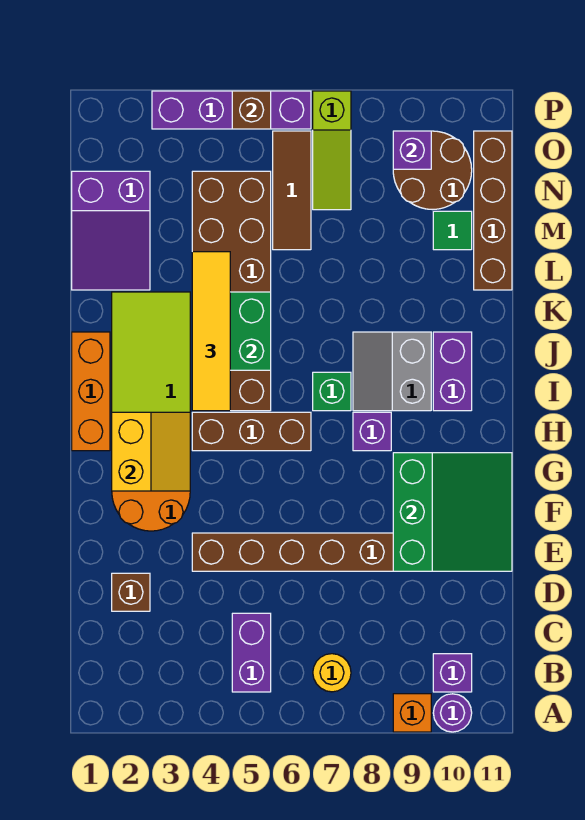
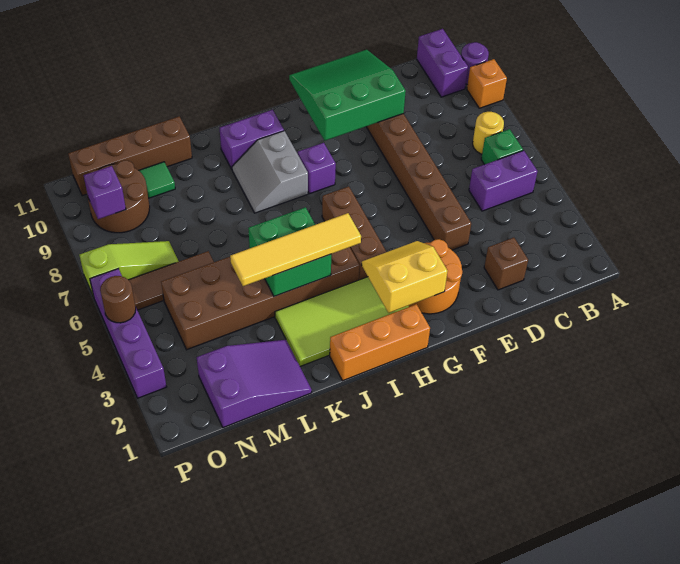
purple 1x1 brick [433,654,472,692] -> purple 1x2 brick [417,29,468,97]
green 1x1 brick [313,372,351,411] -> green 1x1 brick moved to [481,129,523,165]
grey 2x2 slope [353,332,431,411] -> grey 2x2 slope turned to [232,131,308,213]
brown 1x1 brick [232,91,271,129] -> brown 1x1 round brick [100,276,136,323]

